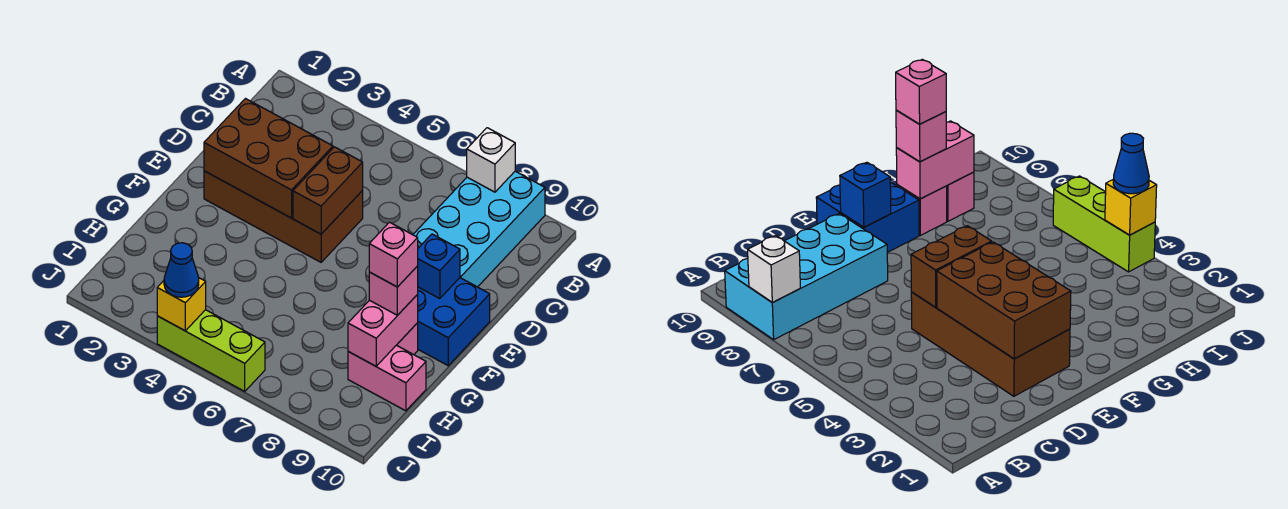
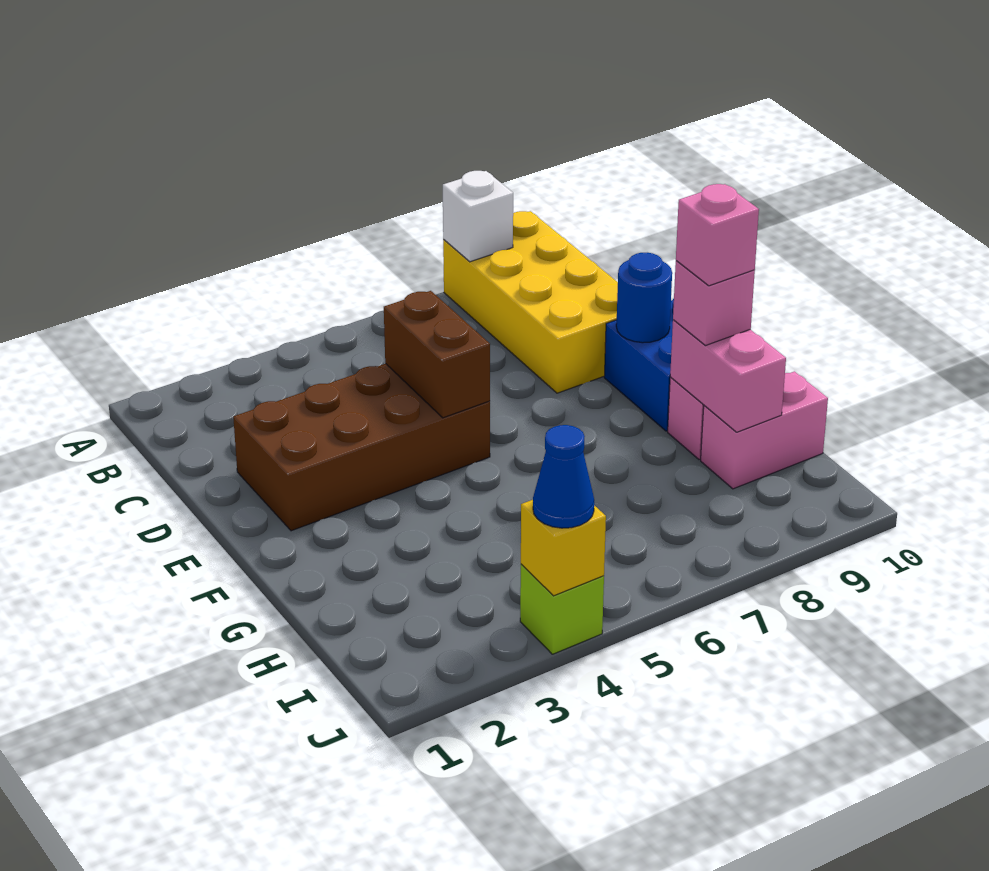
cyan 2x4 brick [413,171,545,287] -> yellow 2x4 brick [443,211,618,393]
brown 2x3 brick [204,99,333,218] -> none
blue 1x1 brick [418,234,460,299] -> blue 1x1 round brick [616,253,672,343]
lime 1x3 brick [157,310,265,391] -> lime 1x1 brick [520,564,604,654]

